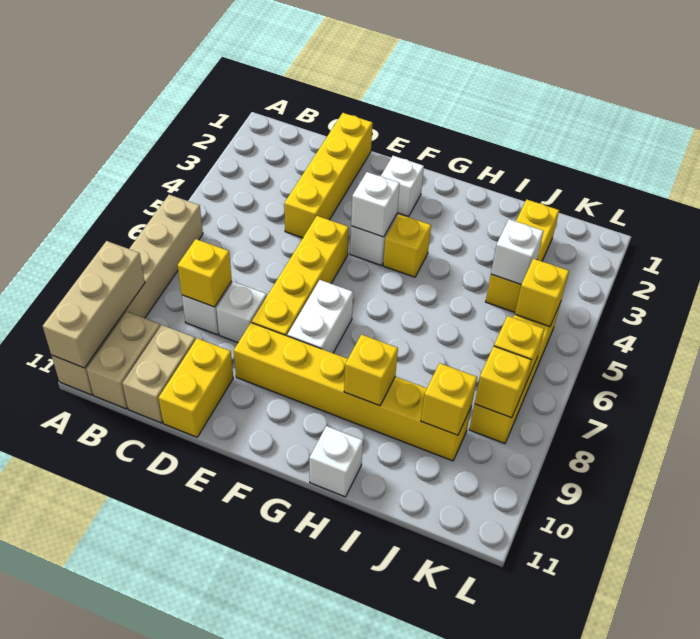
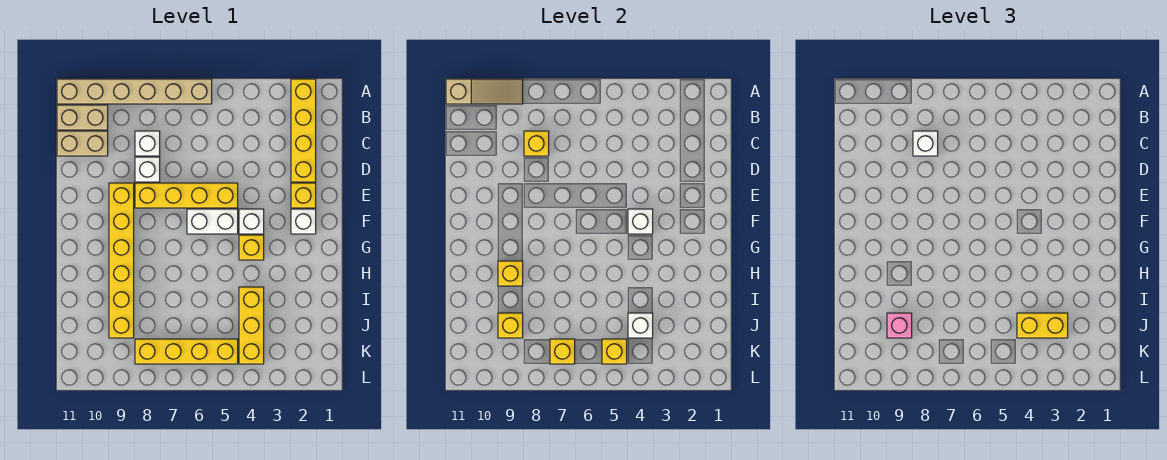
tan 1x3 brick [43,241,145,368] -> tan 1x3 slope [446,79,523,104]
yellow 1x4 brick [284,113,373,238] -> yellow 1x4 brick turned to [291,79,316,182]
yellow 1x2 brick [159,338,233,437] -> yellow 1x2 brick moved to [1017,313,1068,338]
white 1x2 brick [287,280,353,353] -> white 1x2 brick moved to [187,209,238,234]
white 1x1 brick [309,426,363,497] -> white 1x1 brick moved to [913,131,938,156]
yellow 1x3 brick [486,200,559,312] -> yellow 1x3 brick turned to [239,287,264,364]
none -> pink 1x1 brick [887,313,912,338]
yellow 1x1 brick [475,346,531,418] -> yellow 1x1 brick moved to [291,183,316,208]

